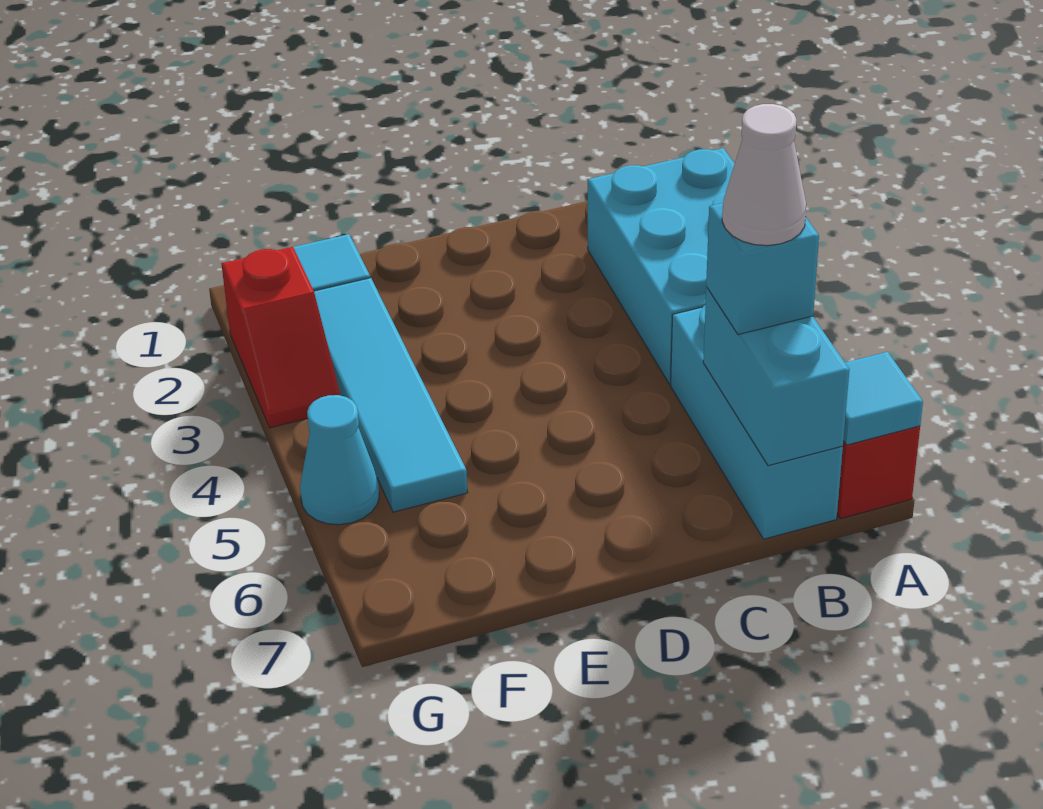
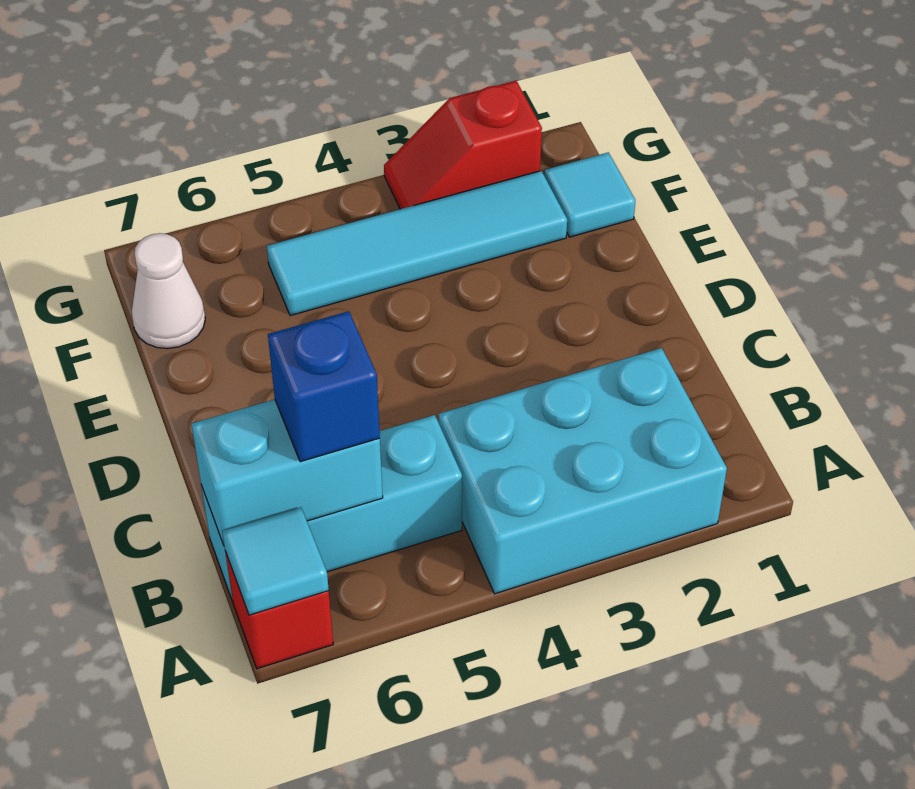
cyan 1x1 brick [706,203,819,335] -> blue 1x1 brick [268,311,380,462]
white 1x1 cone [722,104,806,246] -> white 1x1 cone moved to [132,233,205,349]
cyan 1x1 cone [300,395,379,525] -> none

